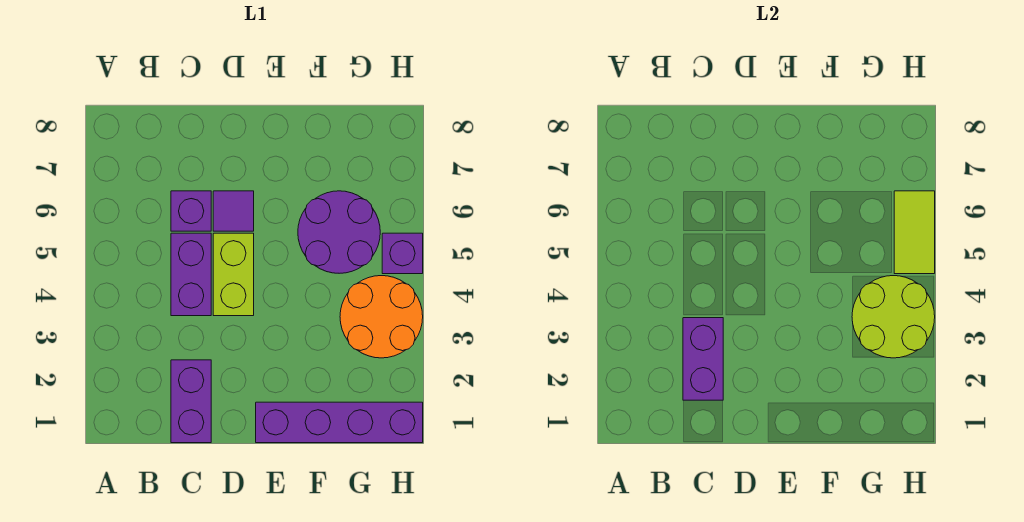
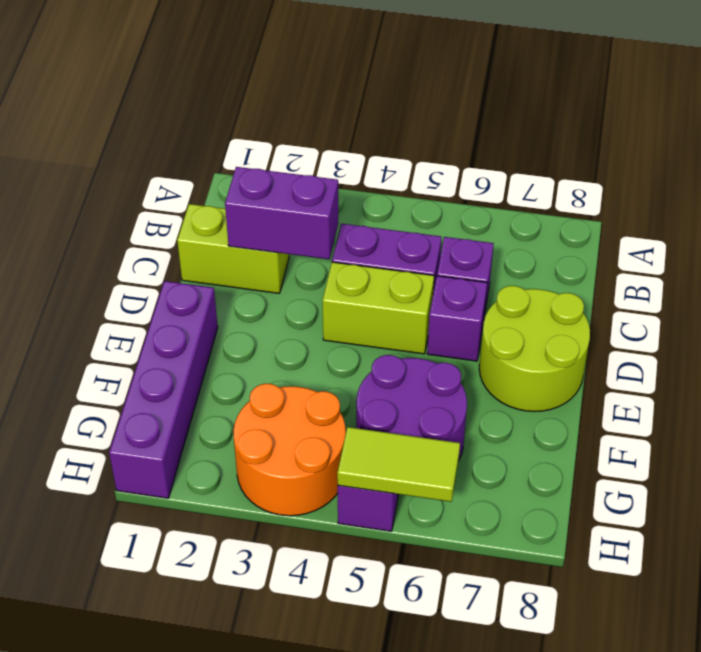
purple 1x2 brick [171,360,211,443] -> lime 1x2 brick [177,204,289,293]
purple 1x1 tile [213,191,254,231] -> purple 1x1 brick [427,276,487,361]
lime 2x2 round brick [852,276,935,358] -> lime 2x2 round brick moved to [479,286,590,412]

